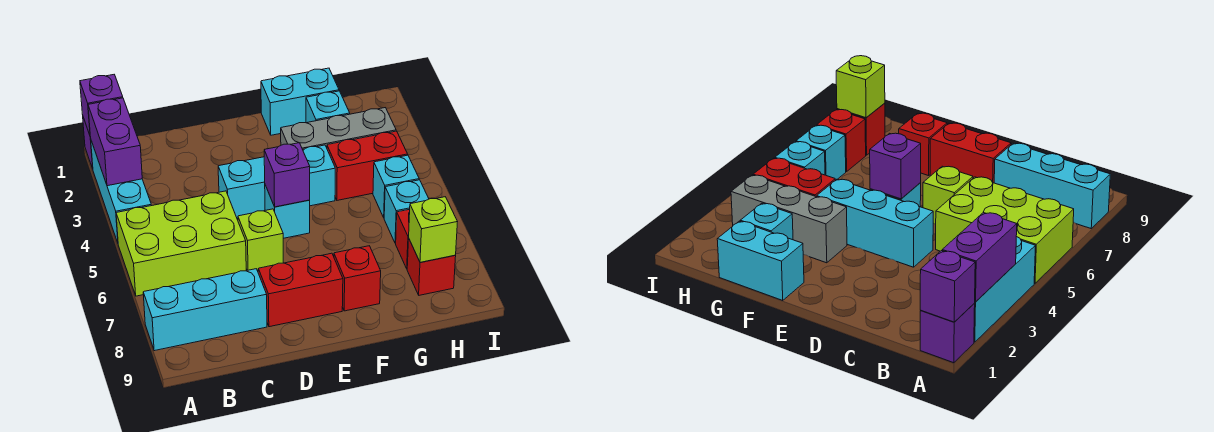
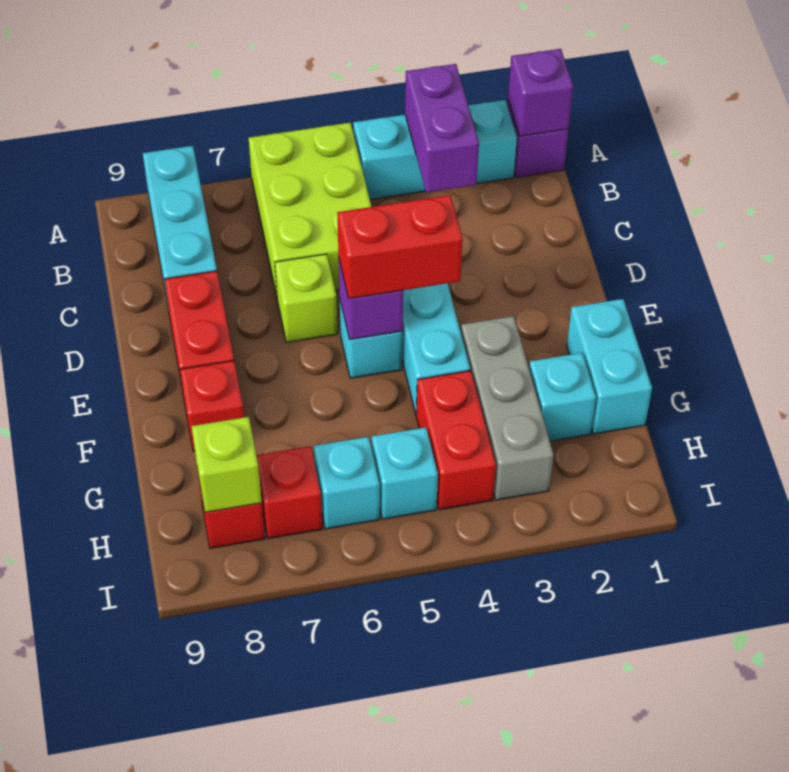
purple 1x2 brick [88,98,142,186] -> purple 1x2 brick turned to [405,64,479,193]
none -> red 1x2 brick [337,195,463,299]

